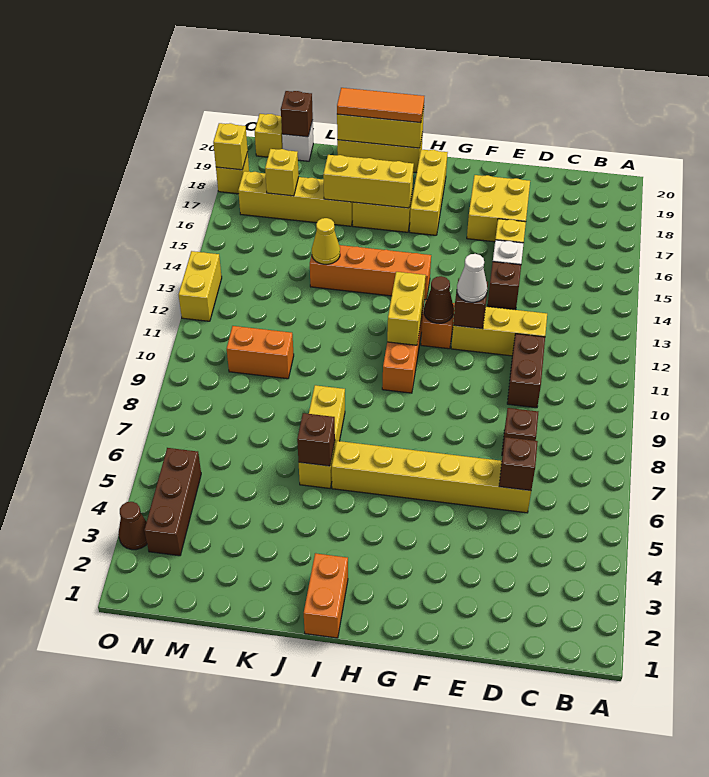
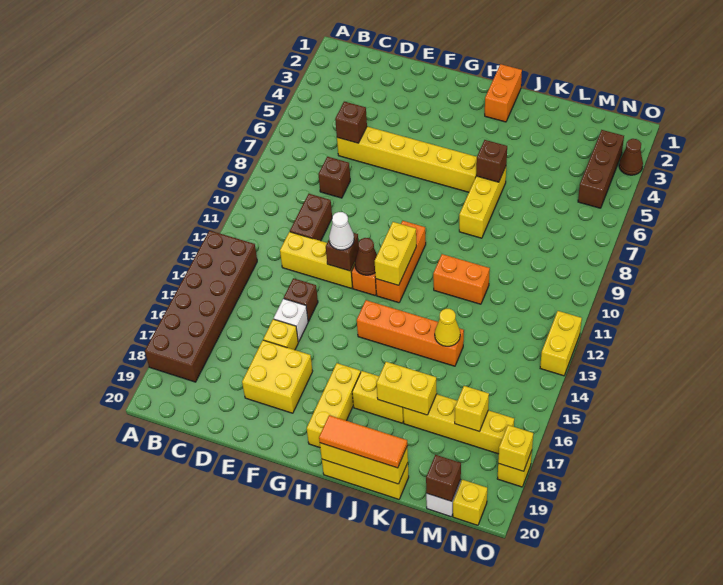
none -> brown 2x6 brick [145,231,257,382]
yellow 1x3 brick [323,155,414,208] -> yellow 1x2 brick [377,362,437,415]
orange 1x2 brick [227,326,294,379] -> orange 1x2 brick moved to [433,254,490,304]

